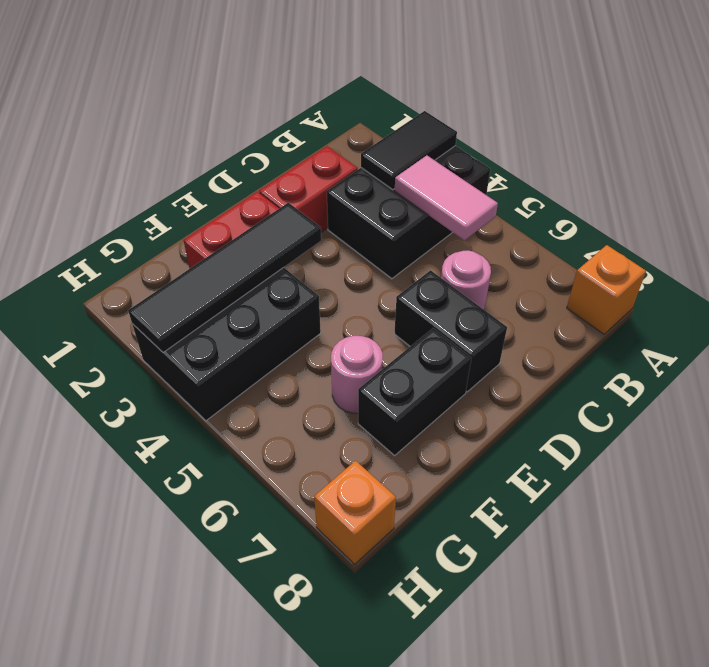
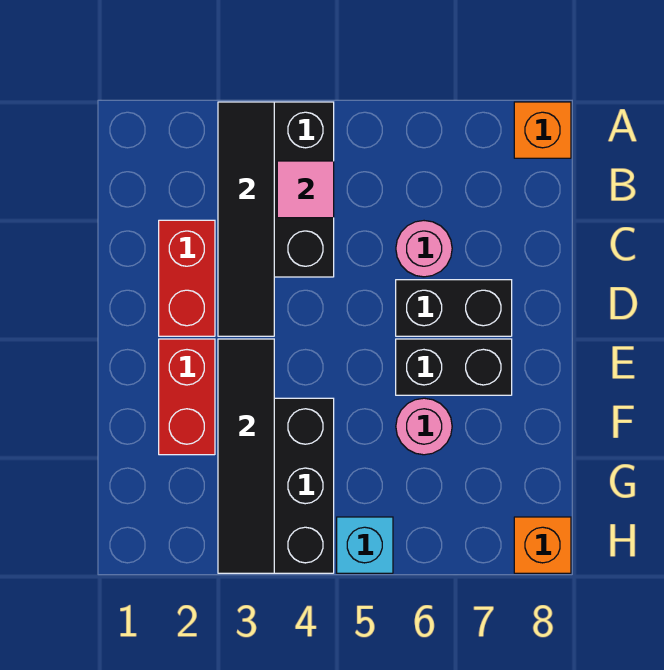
black 1x2 tile [361,111,457,190] -> black 1x4 tile [218,102,274,336]
pink 1x2 tile [395,155,498,240] -> pink 1x1 tile [277,161,334,218]
black 1x2 brick [358,328,472,455] -> black 1x2 brick turned to [396,339,512,395]
none -> cyan 1x1 brick [337,517,393,573]

